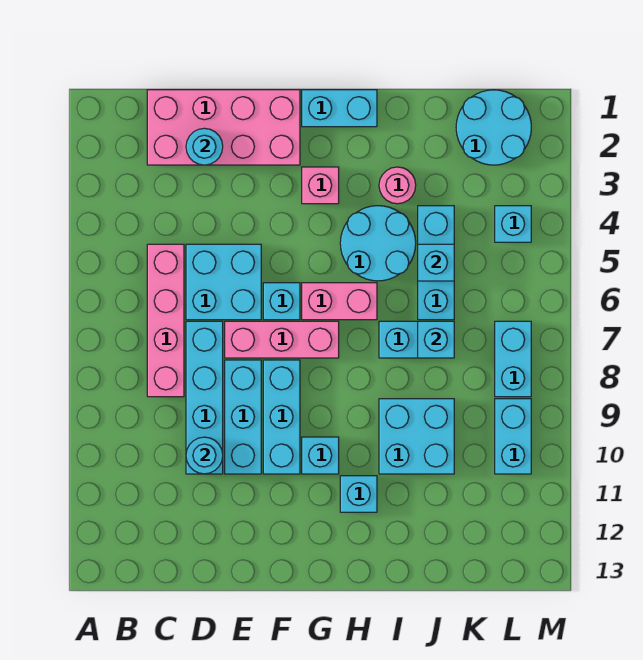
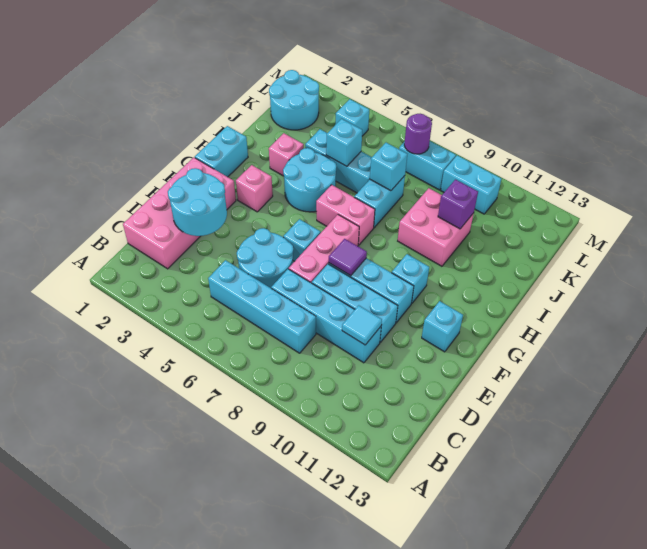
pink 1x4 brick [147,244,184,397] -> cyan 1x4 brick [208,260,316,353]
cyan 1x1 round brick [186,128,223,165] -> cyan 2x2 round brick [168,168,227,236]
cyan 2x2 brick [186,244,261,320] -> cyan 2x2 round brick [237,228,294,288]
cyan 1x1 round brick [186,437,223,474] -> cyan 1x1 tile [342,305,382,345]
none -> purple 1x1 tile [329,239,367,276]
pink 1x2 brick [302,283,377,320] -> pink 1x2 brick turned to [316,185,375,245]
cyan 1x1 brick [340,476,377,512] -> cyan 1x1 brick moved to [422,301,463,352]
pink 1x1 round brick [379,167,416,204] -> pink 1x1 brick [269,133,304,176]
cyan 2x2 brick [379,399,454,474] -> pink 2x2 brick [398,188,474,266]
none -> purple 1x1 brick [438,180,478,229]
none -> purple 1x1 round brick [404,114,432,154]

